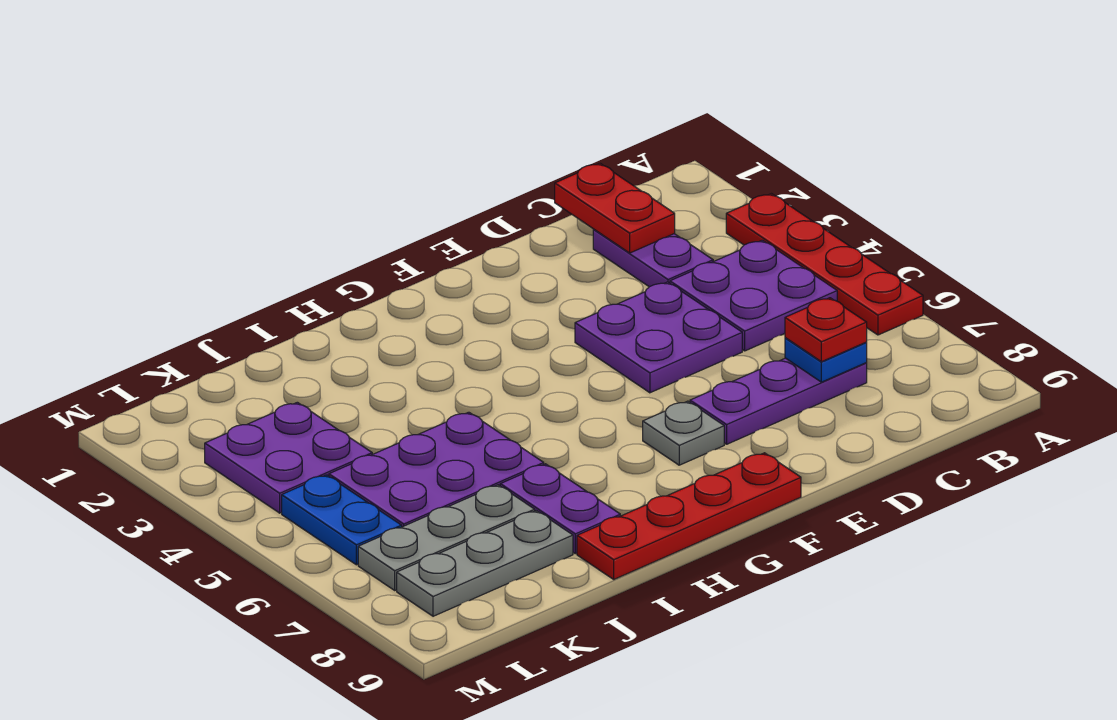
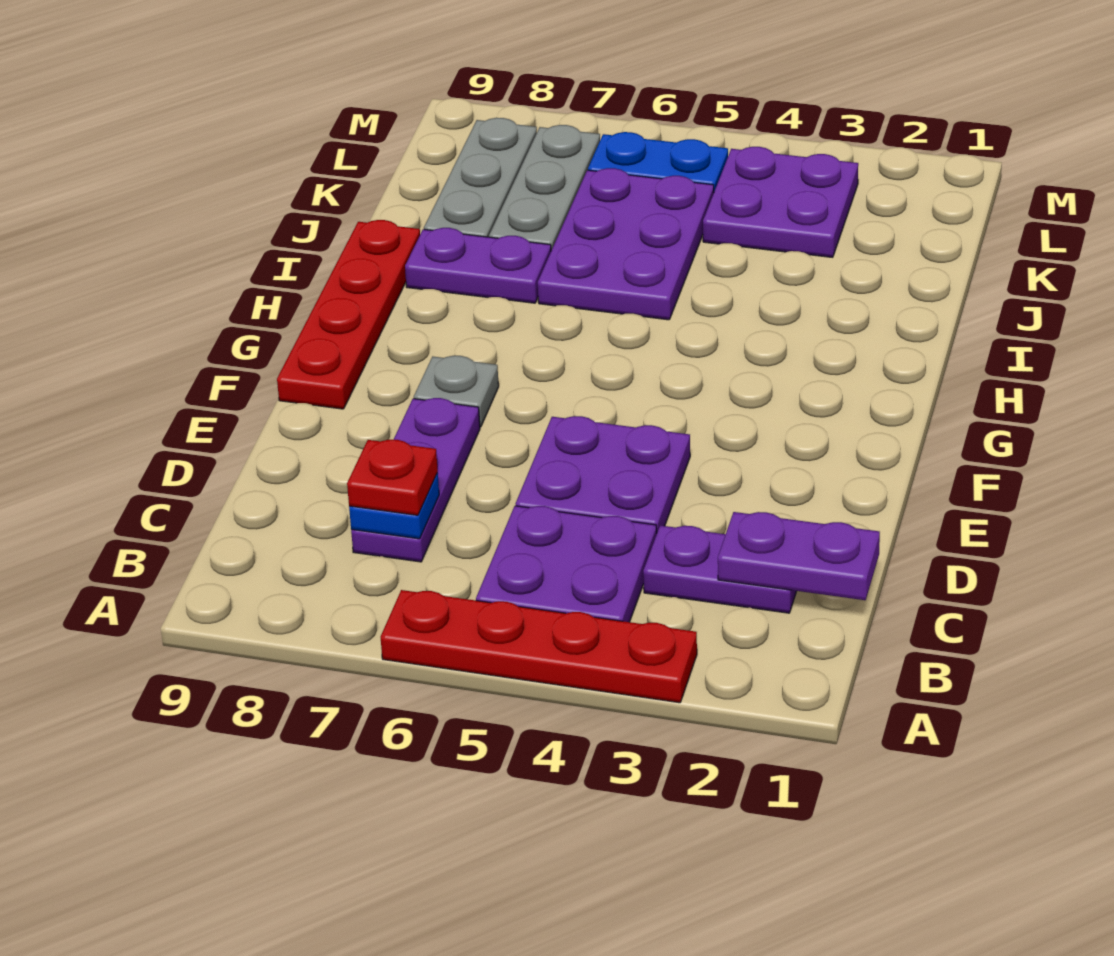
red 1x2 plate [555,163,675,253] -> purple 1x2 plate [718,512,880,600]

